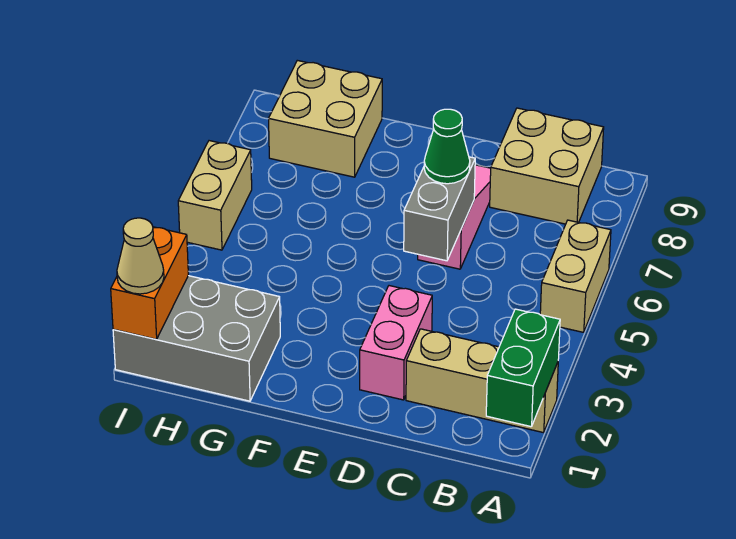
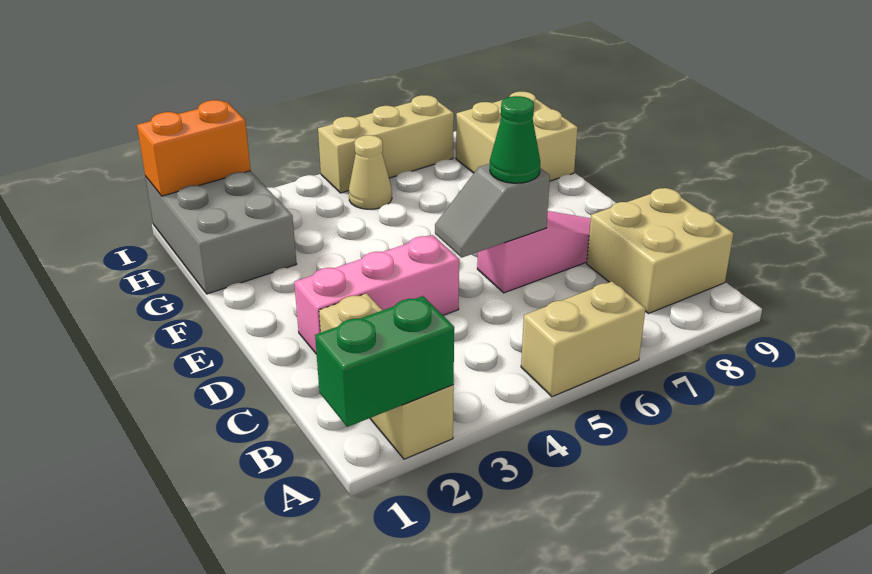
pink 1x2 brick [360,286,432,400] -> pink 1x3 brick [294,235,459,354]
grey 1x2 brick [404,157,475,261] -> grey 1x2 slope [435,164,550,258]
tan 1x1 cone [117,218,164,294] -> tan 1x1 cone moved to [349,135,392,209]
tan 1x2 brick [178,141,252,250] -> tan 1x3 brick [318,95,454,193]

